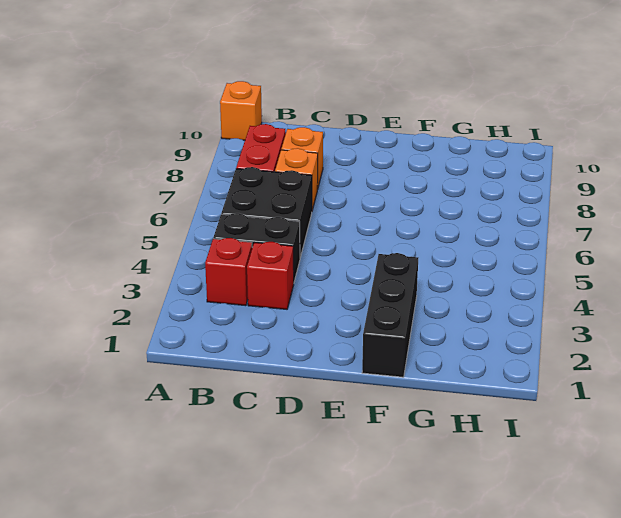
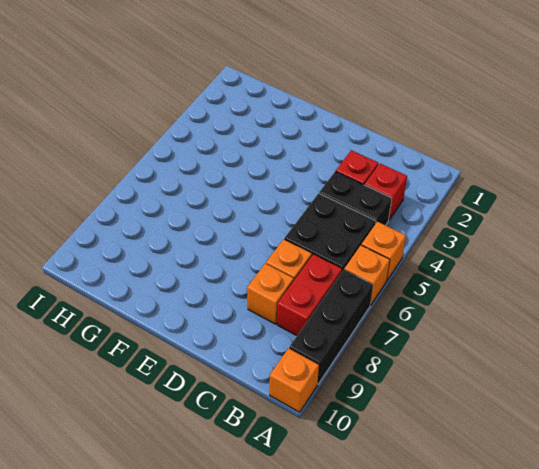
none -> orange 1x1 brick [361,222,406,281]
none -> orange 1x1 brick [344,245,390,305]
black 1x3 brick [362,253,418,377] -> black 1x3 brick moved to [289,270,373,384]

